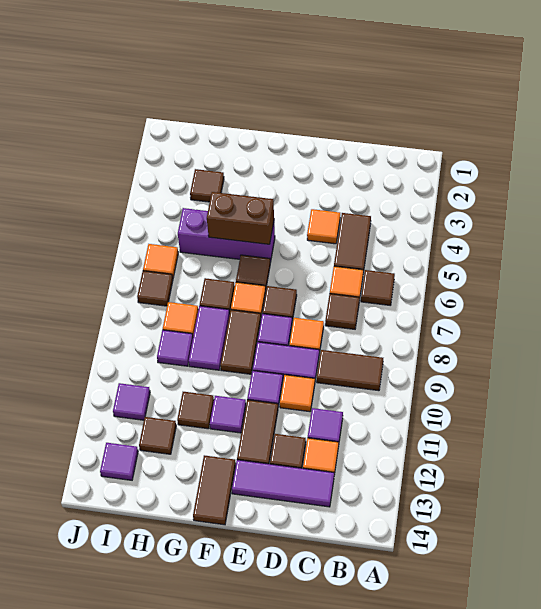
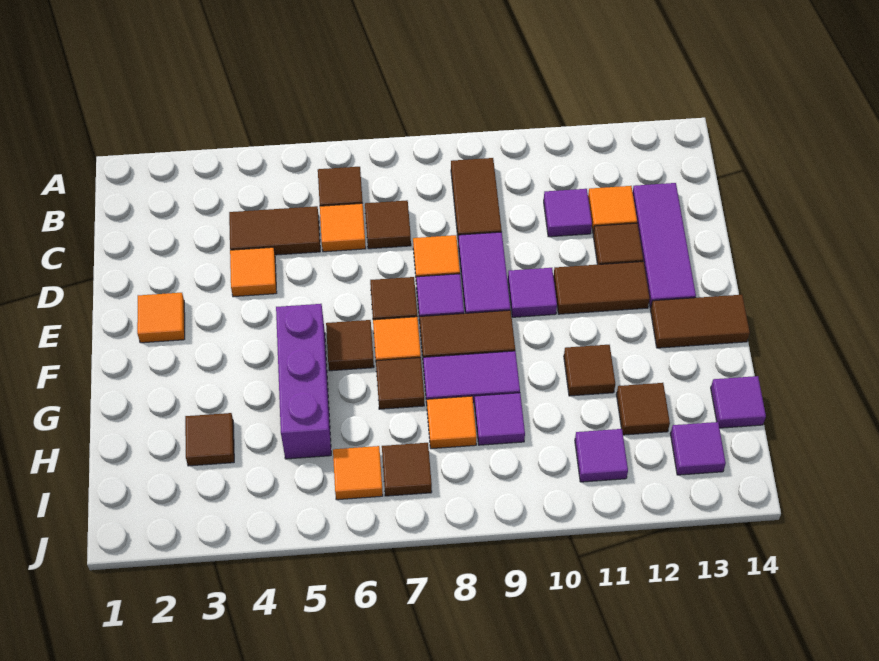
orange 1x1 tile [280,375,315,412] -> orange 1x1 tile moved to [137,293,185,343]
brown 1x2 brick [207,192,274,244] -> none
purple 1x1 tile [210,396,246,433] -> purple 1x1 tile moved to [711,376,766,428]

